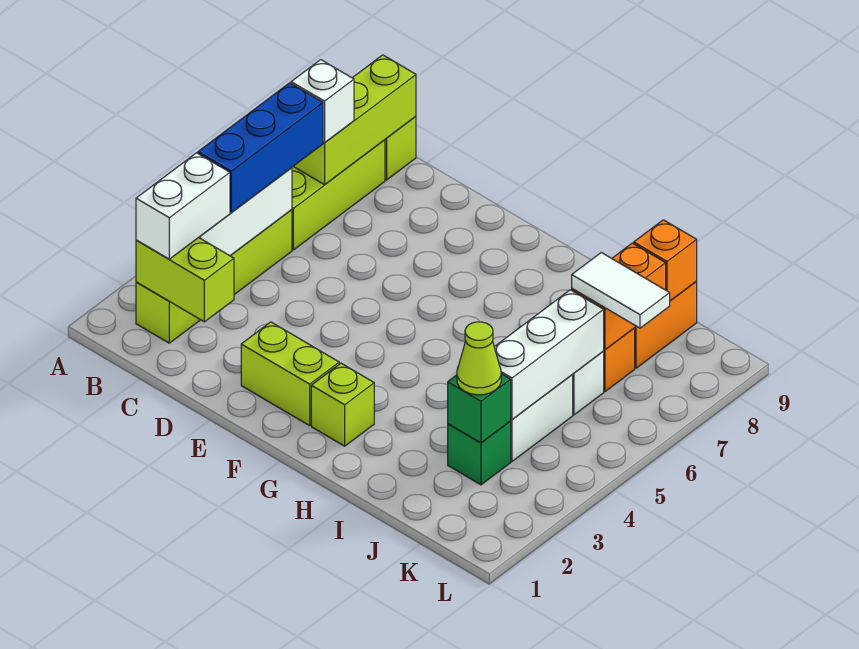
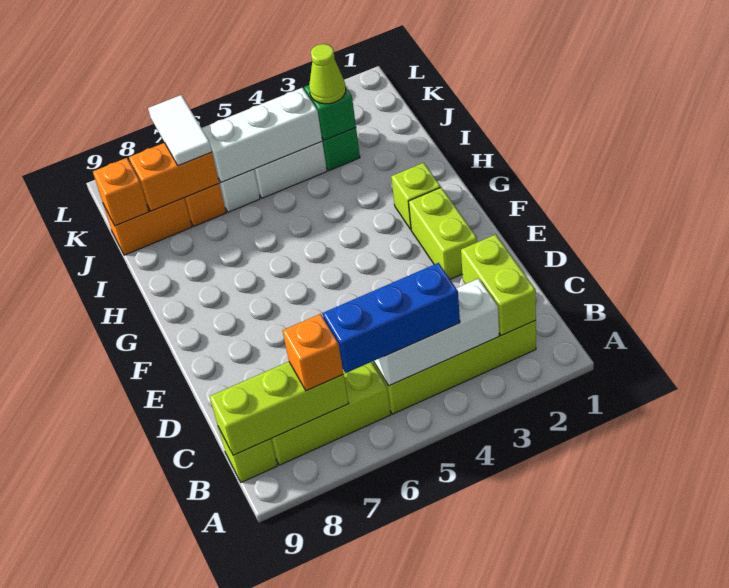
white 1x2 brick [136,153,230,259] -> none
white 1x1 brick [291,60,354,143] -> orange 1x1 brick [283,314,343,391]

